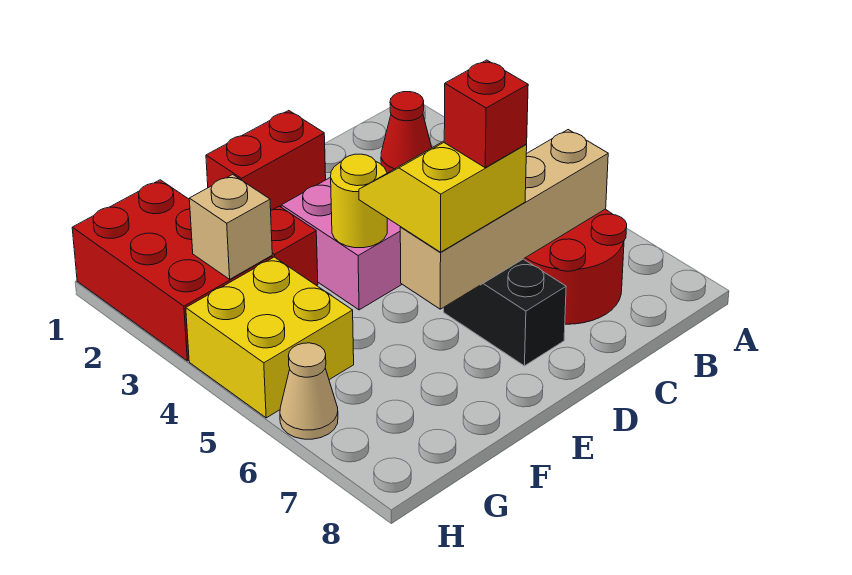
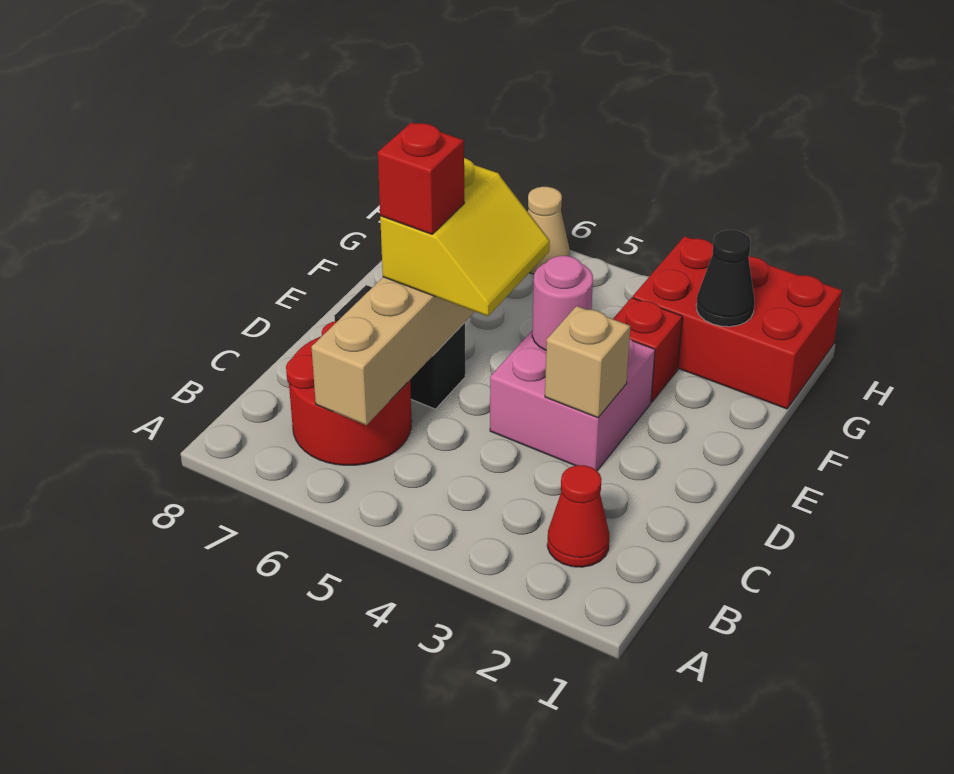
red 1x2 brick [206,110,326,210] -> none
yellow 1x1 round brick [331,154,387,248] -> pink 1x1 round brick [532,256,593,350]
none -> black 1x1 cone [696,230,755,327]
tan 1x1 brick [189,174,272,279] -> tan 1x1 brick moved to [545,306,630,418]
yellow 2x2 brick [186,257,354,418] -> none

